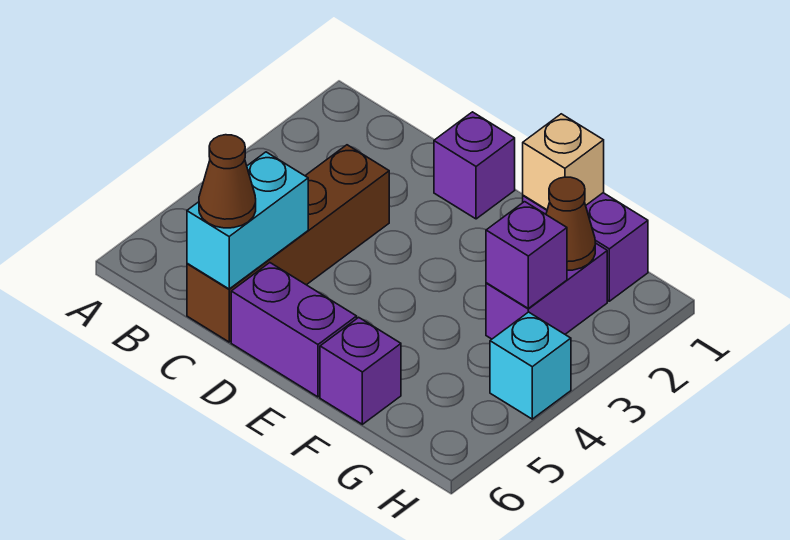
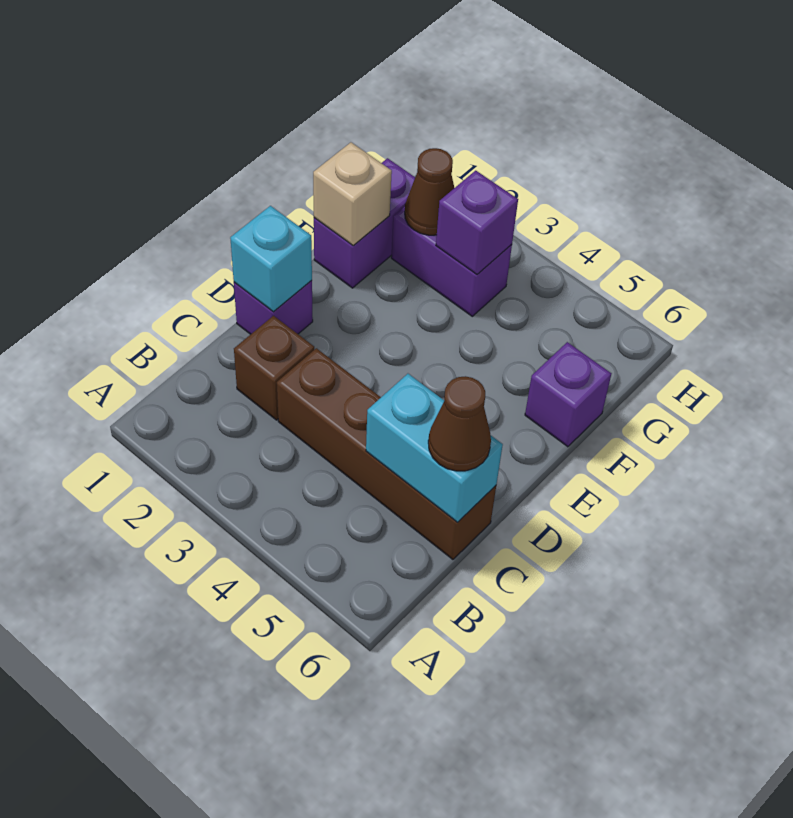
none -> brown 1x1 brick [234,316,314,420]
purple 1x2 brick [231,263,357,397] -> none
cyan 1x1 brick [490,312,571,419] -> cyan 1x1 brick moved to [230,206,312,312]

